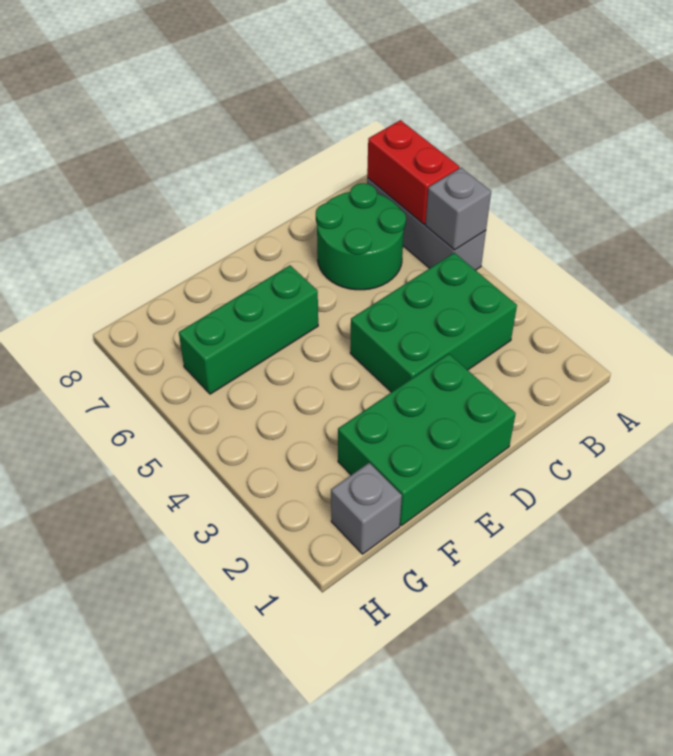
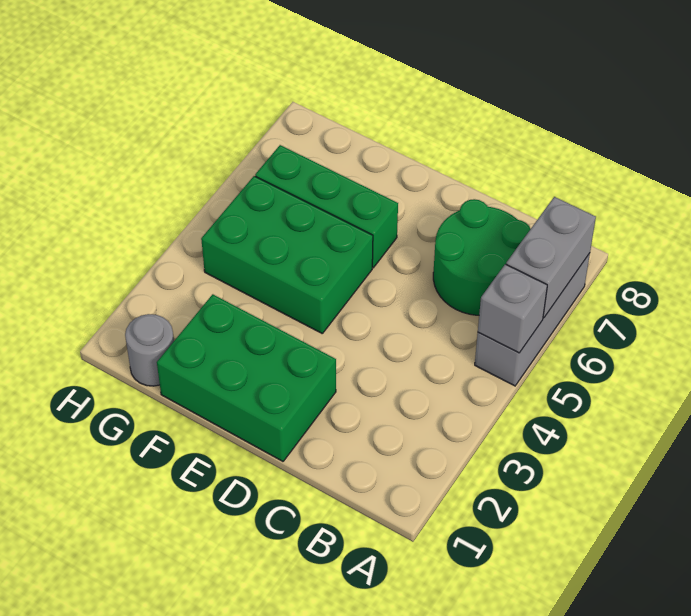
red 1x2 brick [367,120,459,224] -> grey 1x2 brick [506,197,596,318]
green 2x3 brick [350,253,517,392] -> green 2x3 brick moved to [201,176,373,333]
grey 1x1 brick [331,463,402,554] -> grey 1x1 round brick [125,314,174,386]

